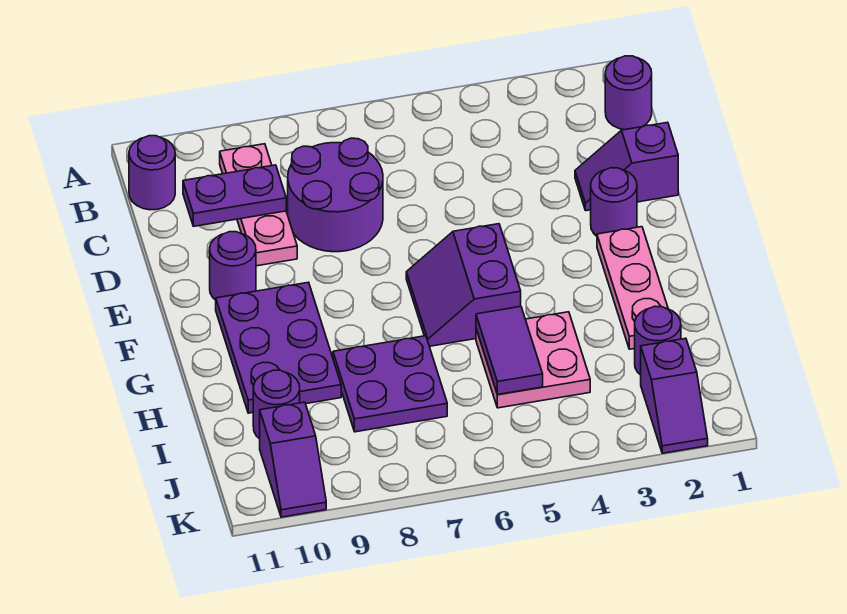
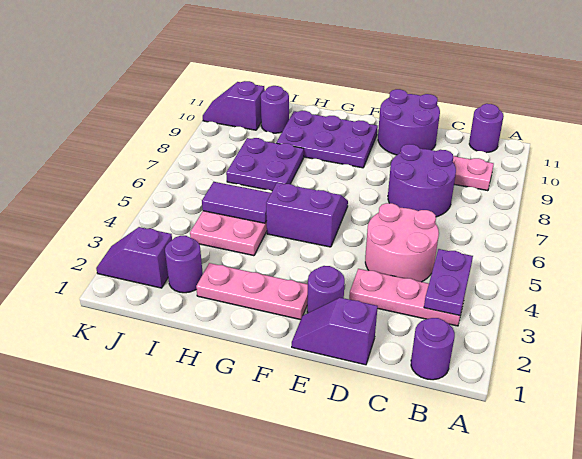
none -> pink 1x3 plate [349,269,465,326]
none -> pink 2x2 round brick [365,203,439,282]
purple 1x2 plate [183,165,286,226] -> purple 1x2 plate moved to [424,249,473,316]
purple 1x2 slope [575,122,678,211] -> purple 1x2 slope turned to [292,298,378,365]
purple 1x1 round brick [210,232,256,300] -> purple 2x2 round brick [378,89,440,155]

